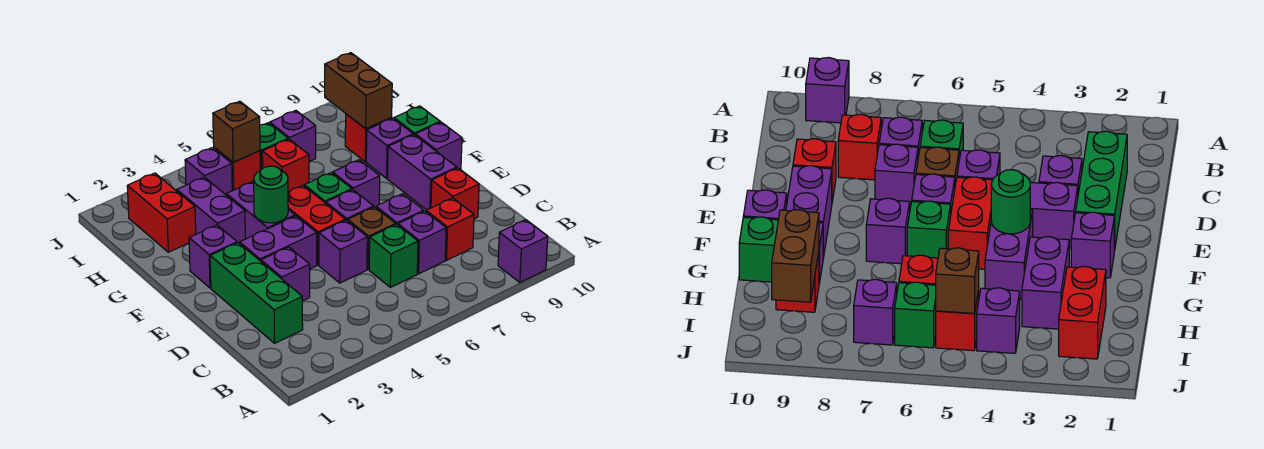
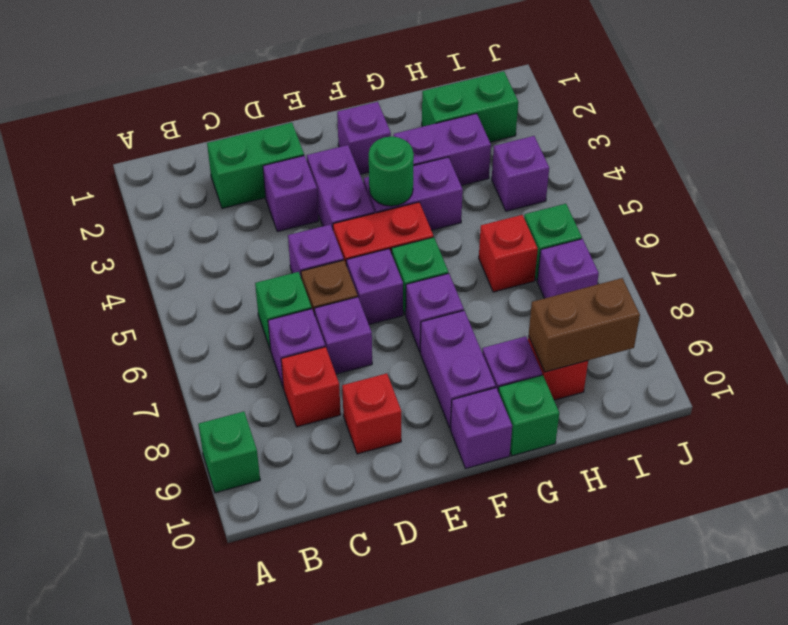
purple 1x1 brick [498,220,548,282] -> green 1x1 brick [198,412,260,493]
green 1x3 brick [210,243,303,343] -> green 1x2 brick [207,123,304,208]
purple 1x2 brick [388,135,457,210] -> purple 1x2 brick turned to [420,310,496,429]
red 1x2 brick [127,173,196,252] -> green 1x2 brick [422,71,518,142]
red 1x1 brick [214,147,260,191] -> none
brown 1x1 brick [213,101,260,162] -> none

